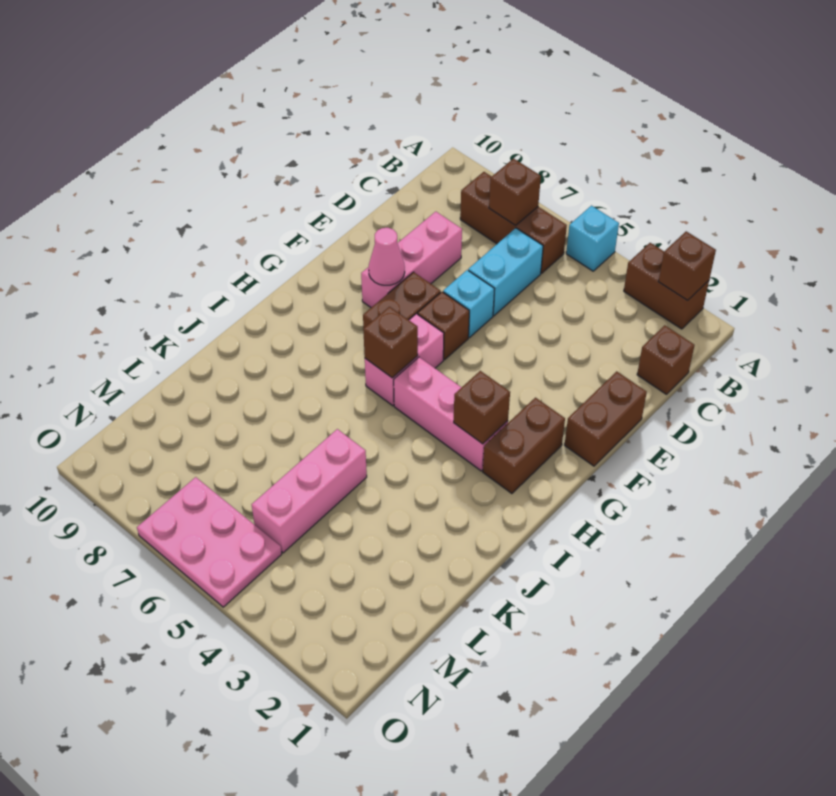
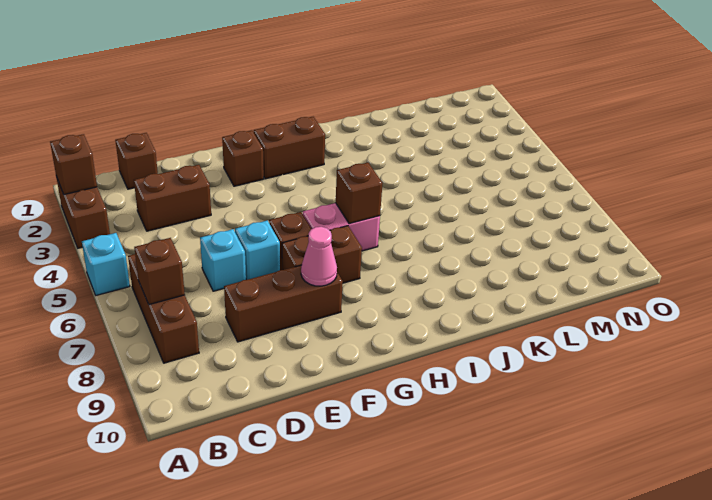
cyan 1x2 brick [468,228,543,316] -> cyan 1x1 brick [200,229,246,291]
pink 1x3 brick [361,212,462,307] -> brown 1x3 brick [224,265,343,342]
brown 1x2 brick [565,371,647,466] -> brown 1x2 brick moved to [134,165,211,231]
pink 1x3 brick [394,357,508,471] -> none
brown 1x1 brick [454,371,510,444] -> brown 1x1 brick moved to [222,130,264,186]
pink 1x3 brick [252,429,367,553] -> none
pink 2x3 plate [137,477,282,607] -> none

